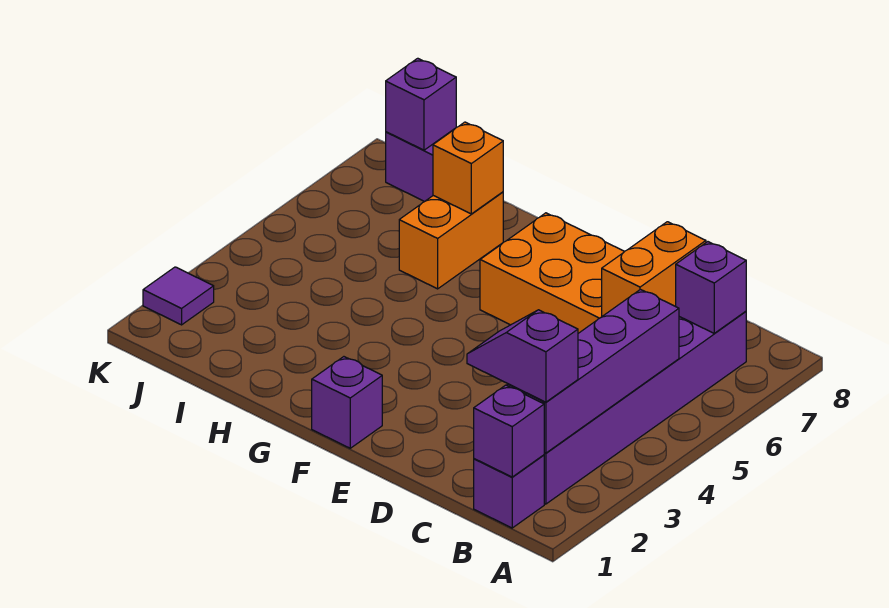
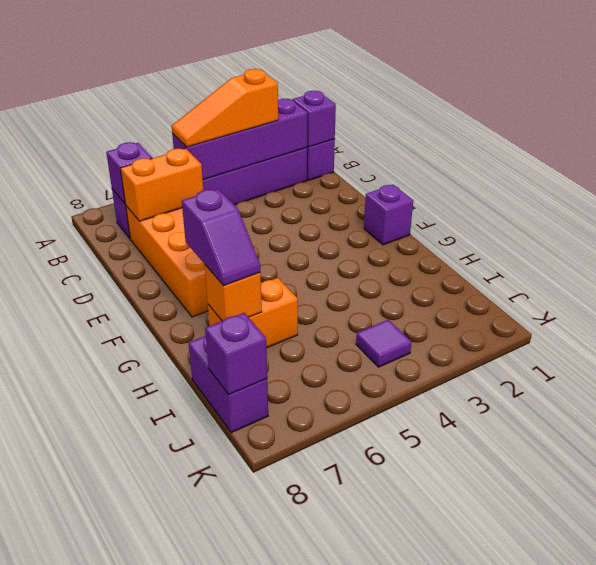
purple 1x2 slope [467,310,578,402] -> purple 1x2 slope moved to [182,189,260,286]
none -> orange 1x3 slope [172,69,278,147]
purple 1x1 tile [143,267,214,325] -> purple 1x1 tile moved to [356,320,411,367]

